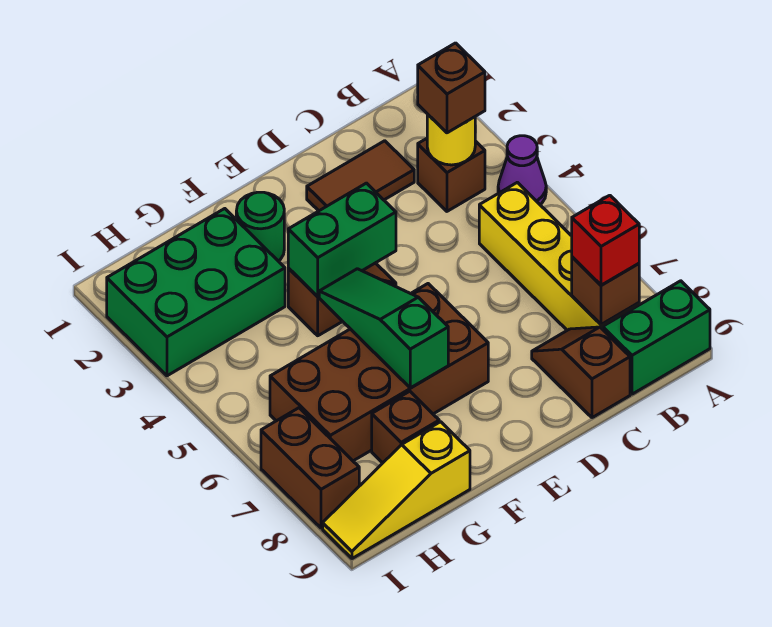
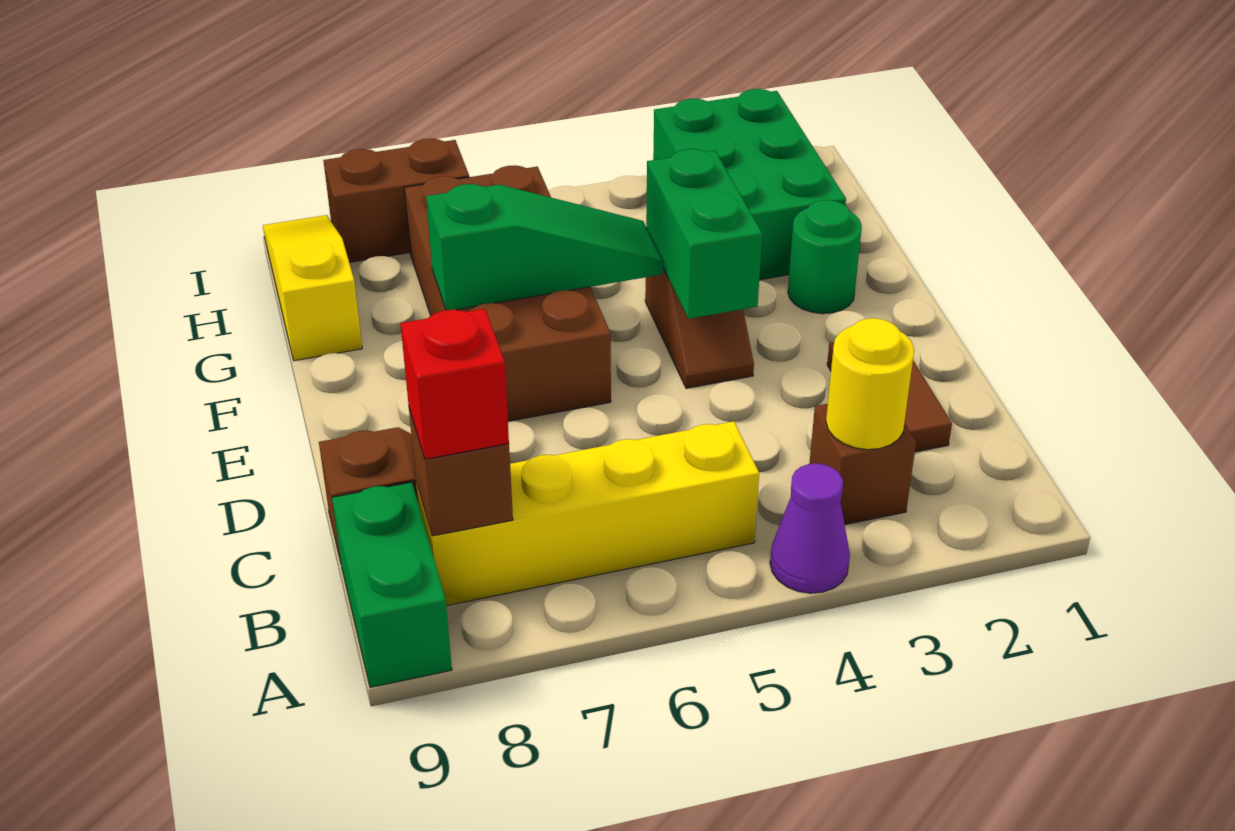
brown 1x1 brick [418,43,485,133] -> none
brown 1x1 brick [372,391,439,463] -> none

